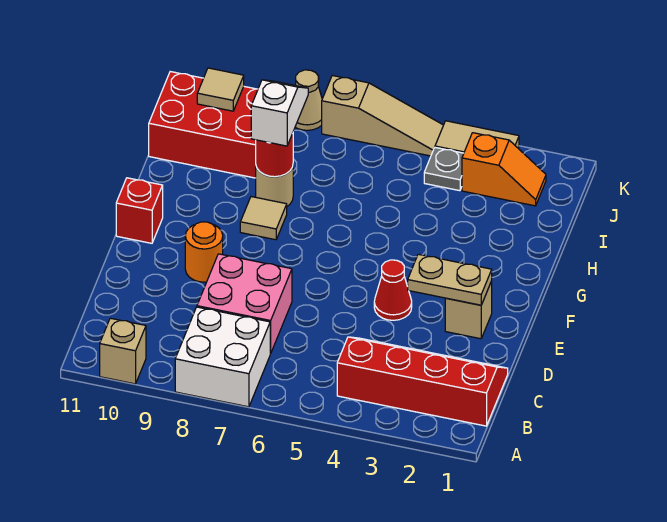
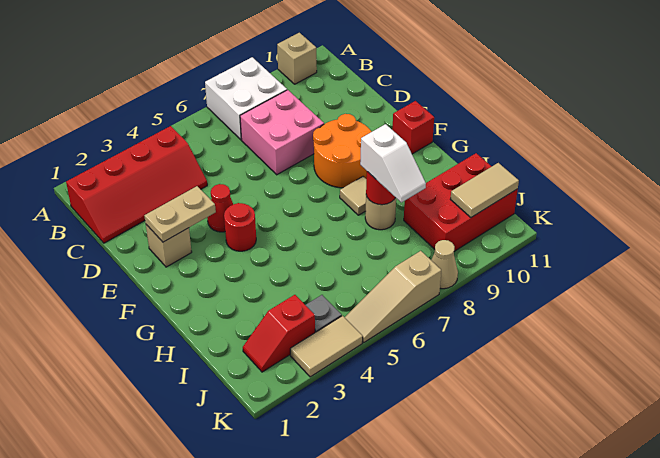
orange 1x1 round brick [185,222,223,282] -> orange 2x2 round brick [313,114,371,188]
none -> red 1x1 round brick [224,203,256,251]
orange 1x2 slope [462,133,546,206] -> red 1x2 slope [243,295,315,372]
tan 1x1 tile [197,68,244,111] -> tan 1x2 tile [450,163,519,218]

